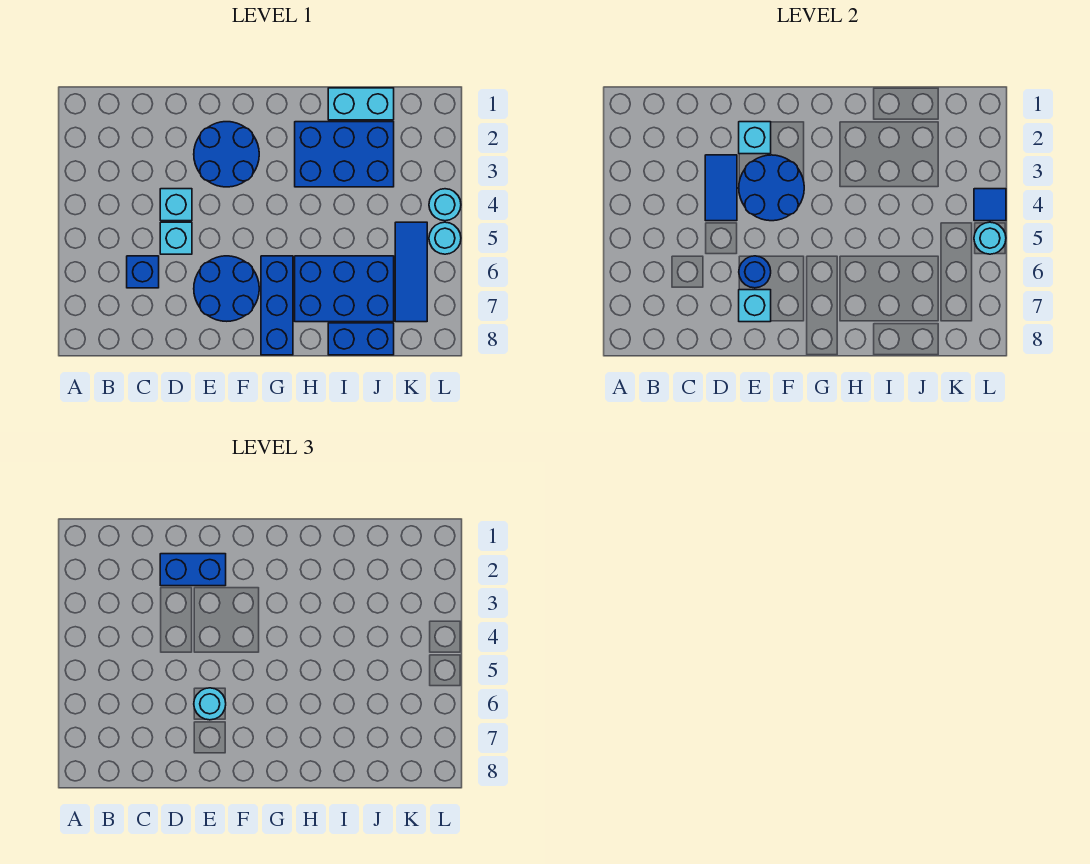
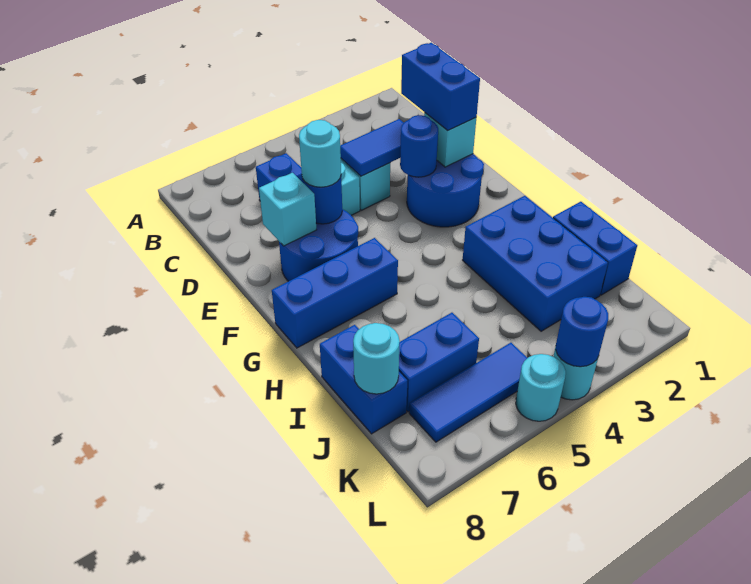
blue 2x2 round brick [739,155,804,221] -> blue 1x1 round brick [400,115,438,177]
blue 2x3 brick [295,256,394,322] -> blue 1x2 brick [399,313,479,412]
cyan 1x2 brick [328,88,394,120] -> blue 1x2 brick [553,202,637,295]
blue 1x1 tile [974,189,1006,221] -> blue 1x1 round brick [556,297,608,367]
cyan 1x1 round brick [974,222,1006,254] -> cyan 1x1 round brick moved to [353,323,400,394]

